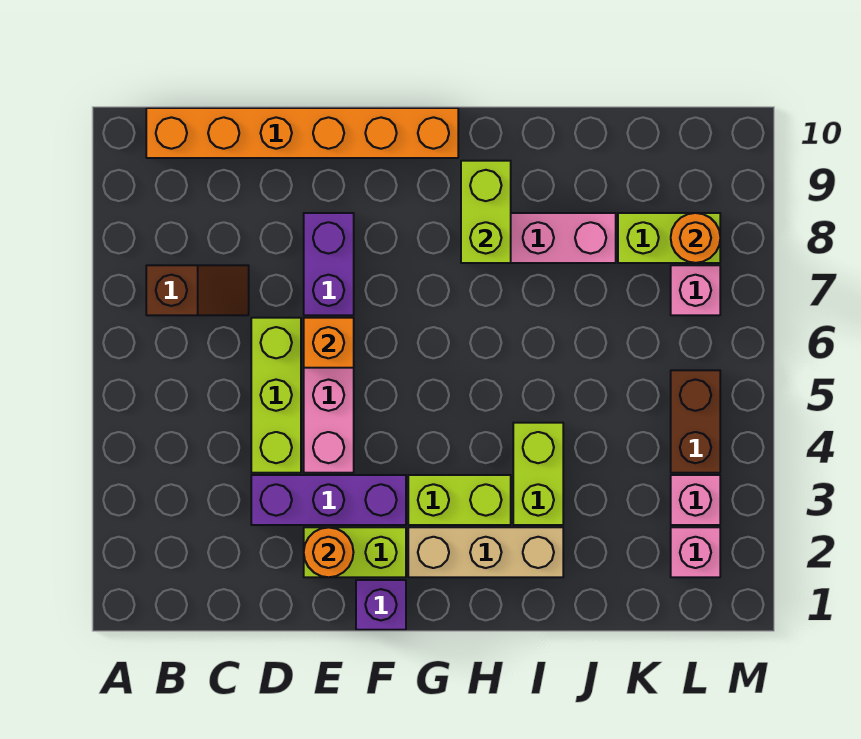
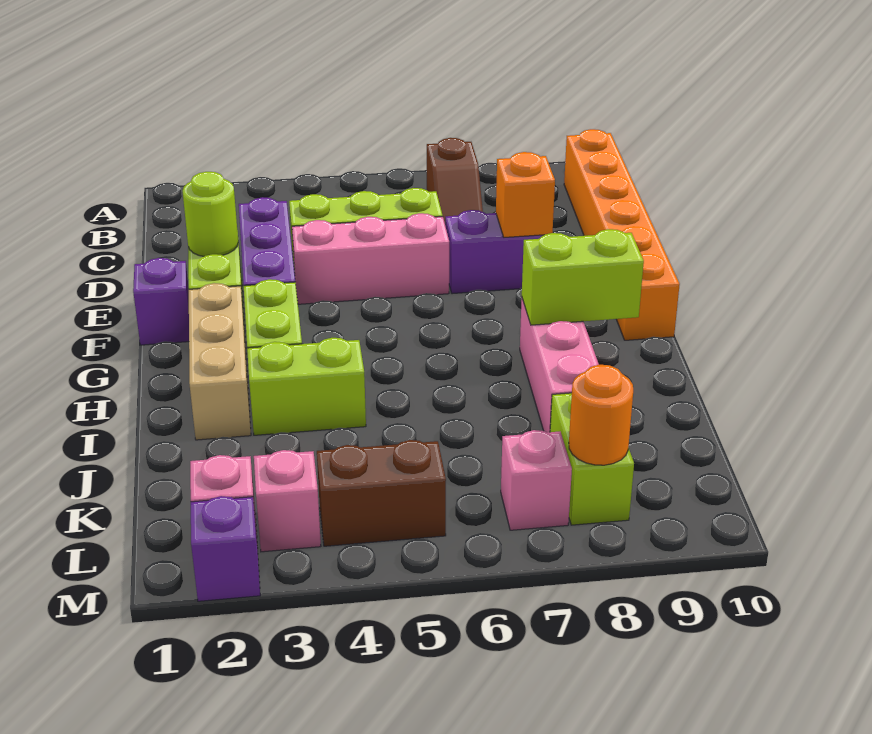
orange 1x1 round brick [304,527,354,577] -> lime 1x1 round brick [183,172,238,256]
orange 1x1 brick [304,318,354,368] -> orange 1x1 brick moved to [496,152,555,237]
none -> purple 1x1 brick [191,496,260,601]

